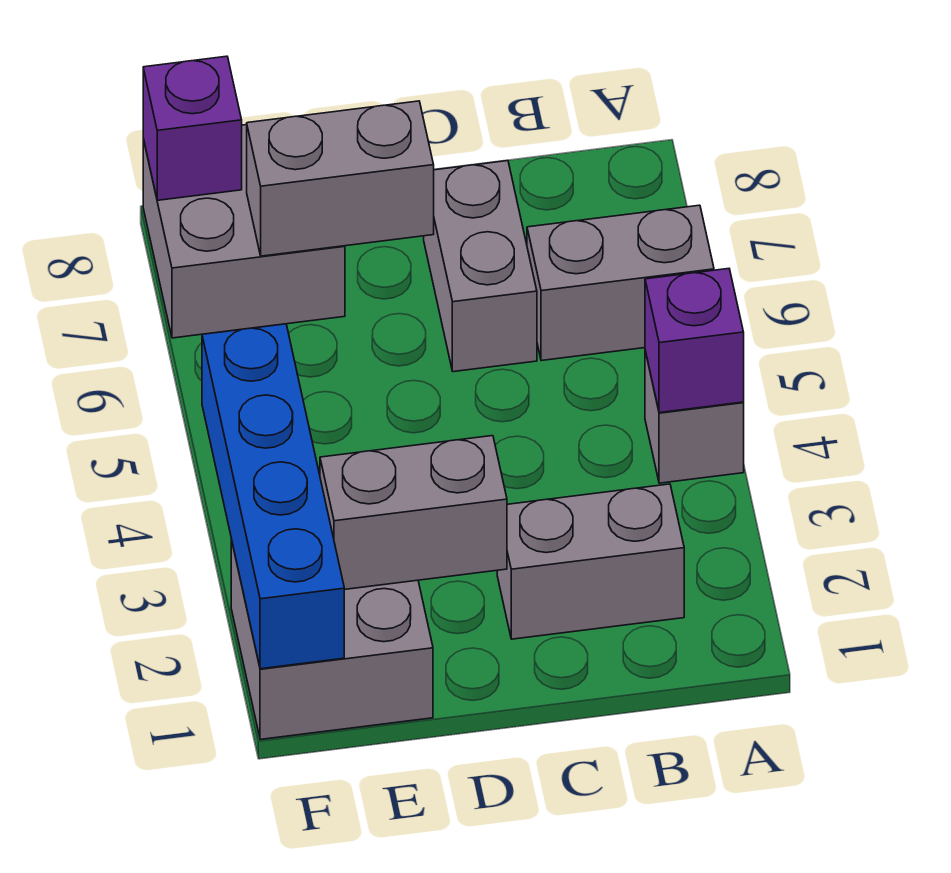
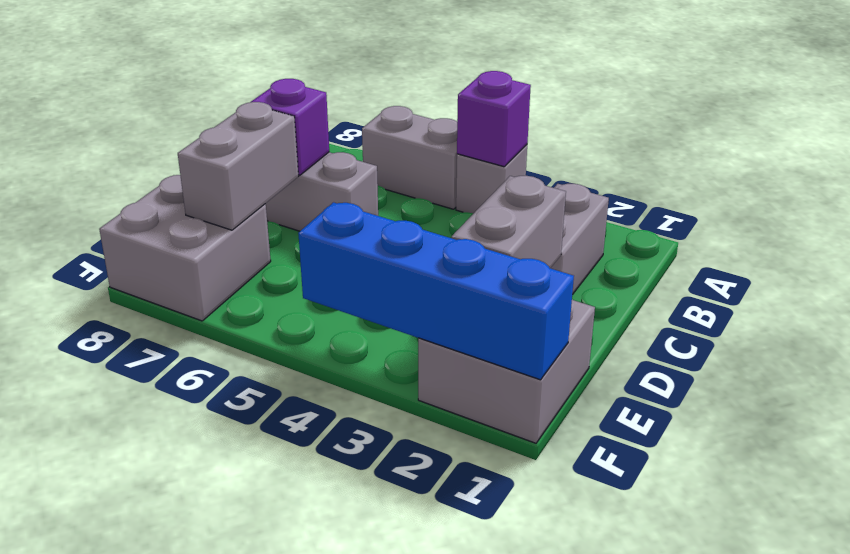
grey 1x2 brick [527,205,714,361] -> grey 1x2 brick turned to [362,106,457,209]
purple 1x1 brick [143,56,242,200] -> purple 1x1 brick moved to [251,79,329,175]

